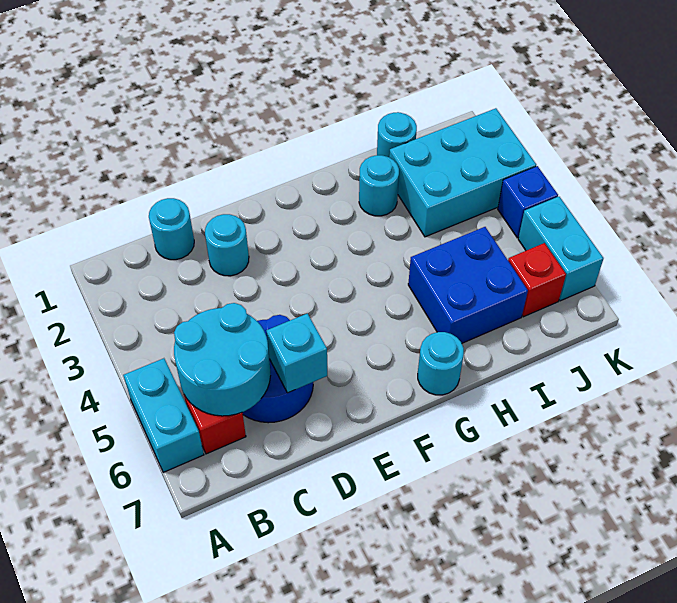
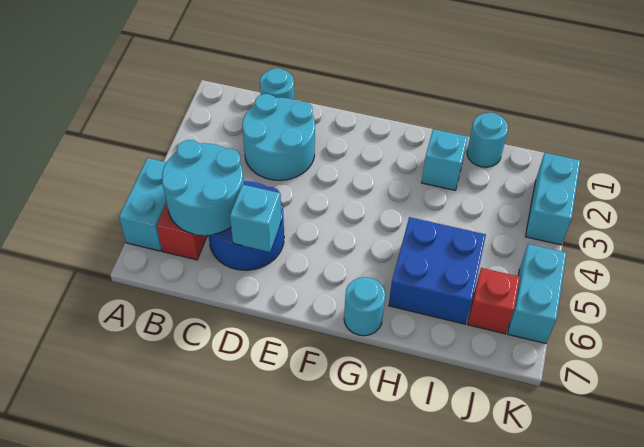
cyan 1x1 round brick [205,214,249,276] -> cyan 2x2 round brick [242,94,315,180]
cyan 1x1 round brick [359,155,399,216] -> cyan 1x1 brick [421,129,468,190]
cyan 2x3 brick [389,108,536,237] -> cyan 1x2 brick [525,153,580,245]
blue 1x1 brick [498,166,558,238] -> none

